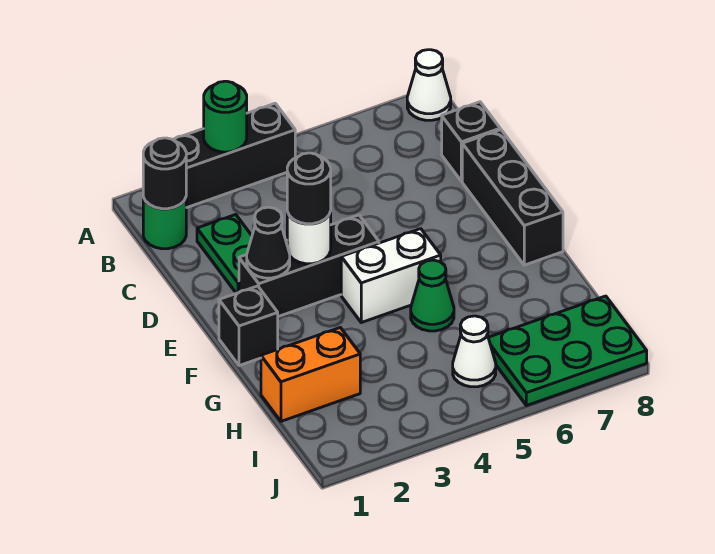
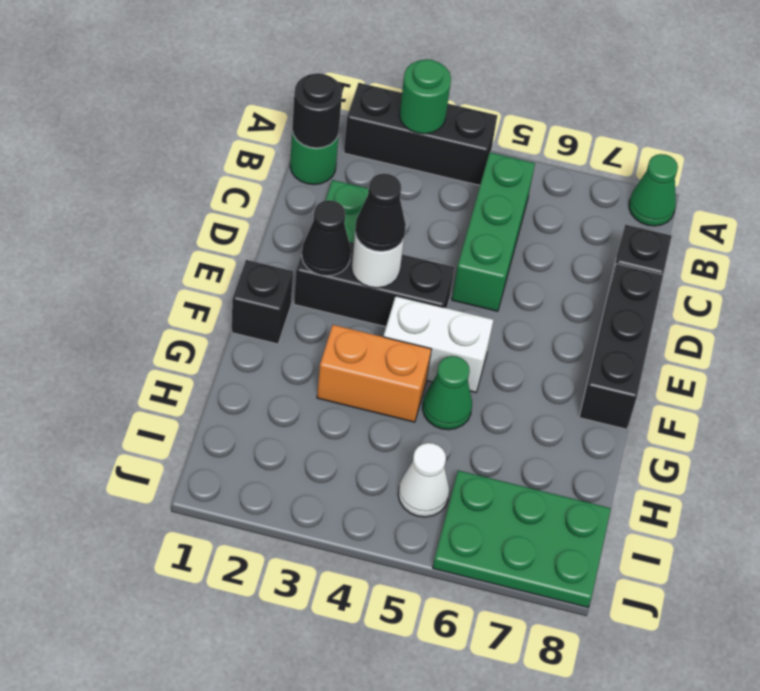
white 1x1 cone [407,50,451,120] -> green 1x1 cone [629,154,678,226]
none -> green 1x3 brick [452,153,535,311]
black 1x1 round brick [287,153,331,224] -> black 1x1 cone [355,174,406,252]
orange 1x2 brick [261,328,360,421] -> orange 1x2 brick moved to [317,325,431,422]

